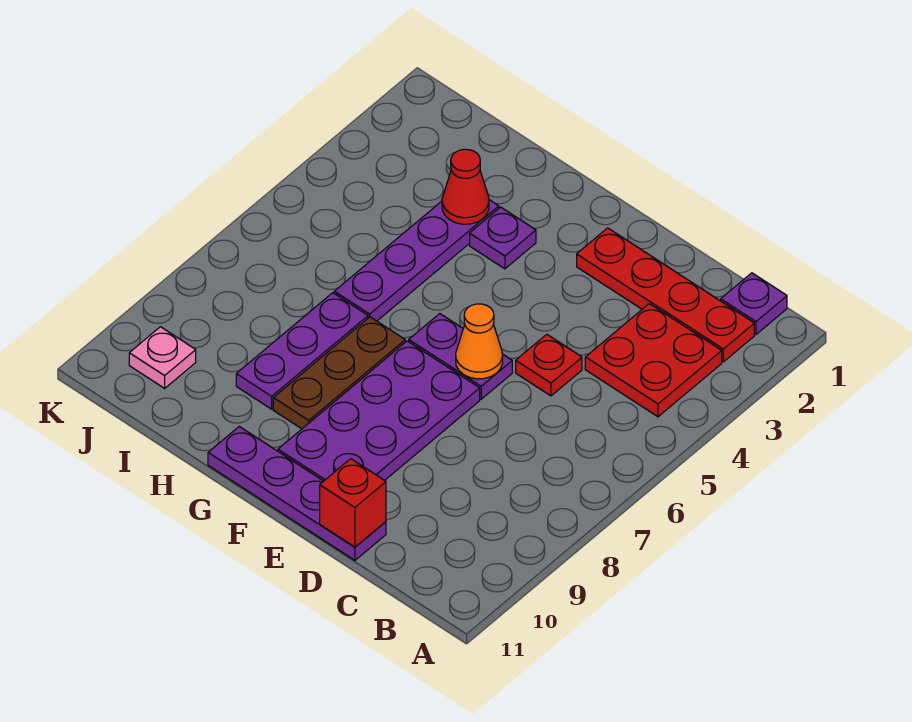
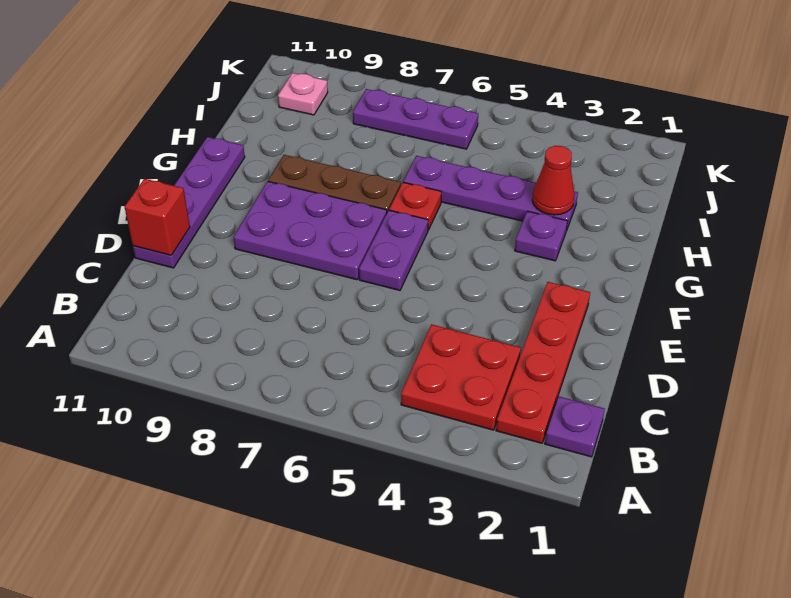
red 1x1 plate [516,334,582,396] -> red 1x1 plate moved to [389,182,441,230]
orange 1x1 cone [456,304,503,379] -> none
purple 2x4 plate [278,341,480,481] -> purple 2x3 plate [234,181,387,280]
purple 1x3 plate [236,293,368,409] -> purple 1x3 plate moved to [353,89,478,149]

